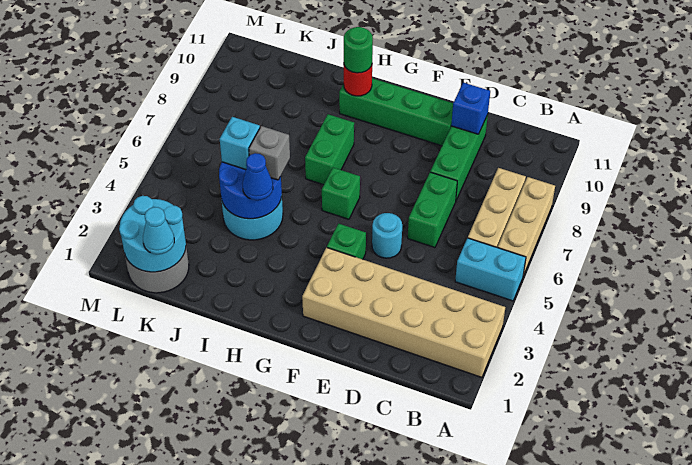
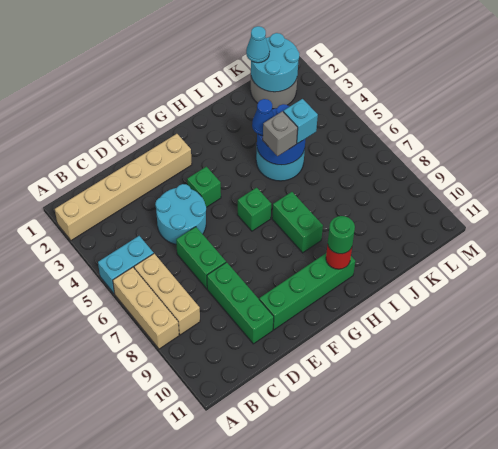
tan 2x6 brick [302,247,505,377] -> tan 1x6 brick [55,134,192,240]
blue 1x1 brick [451,83,490,134] -> none
cyan 1x1 round brick [372,213,402,258] -> cyan 2x2 round brick [155,184,206,244]

